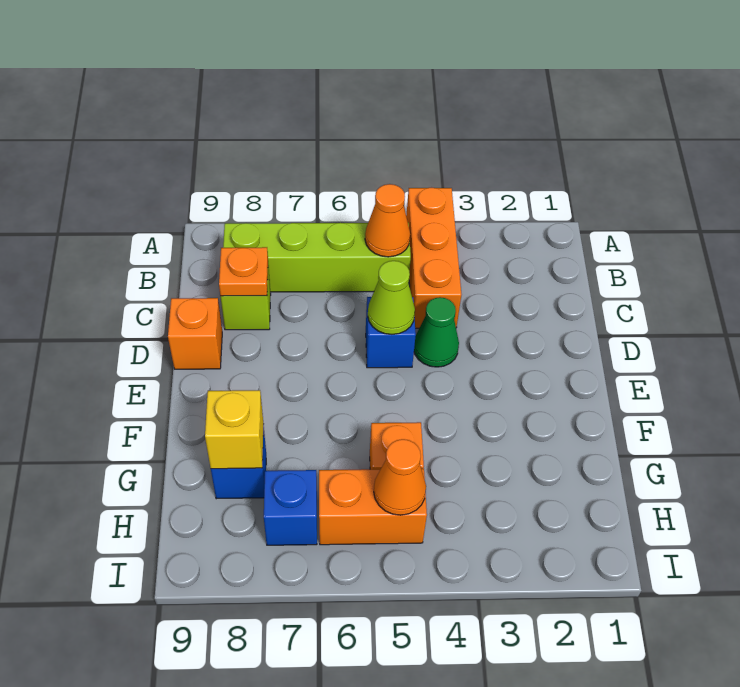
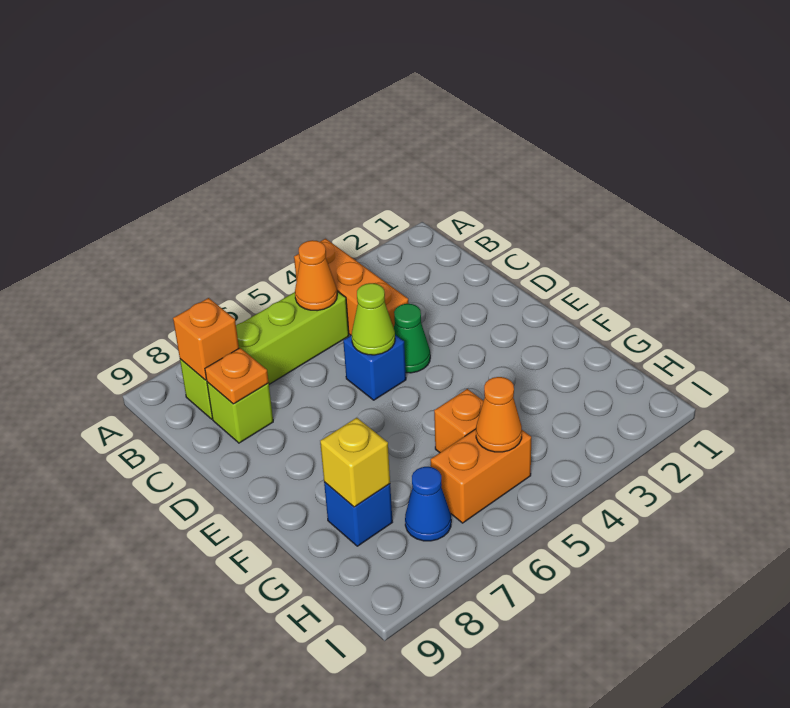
orange 1x1 brick [168,298,222,369] -> orange 1x1 brick moved to [173,298,239,380]
blue 1x1 brick [264,470,317,545] -> blue 1x1 cone [405,467,451,541]

